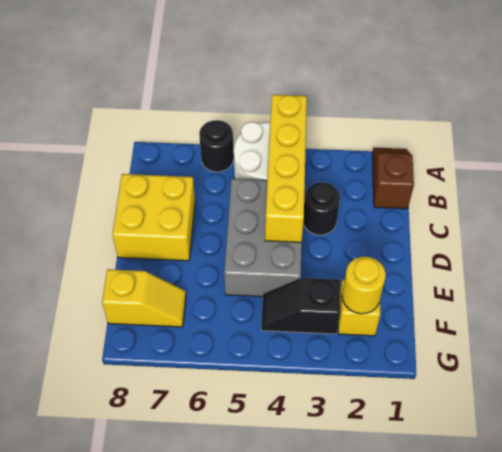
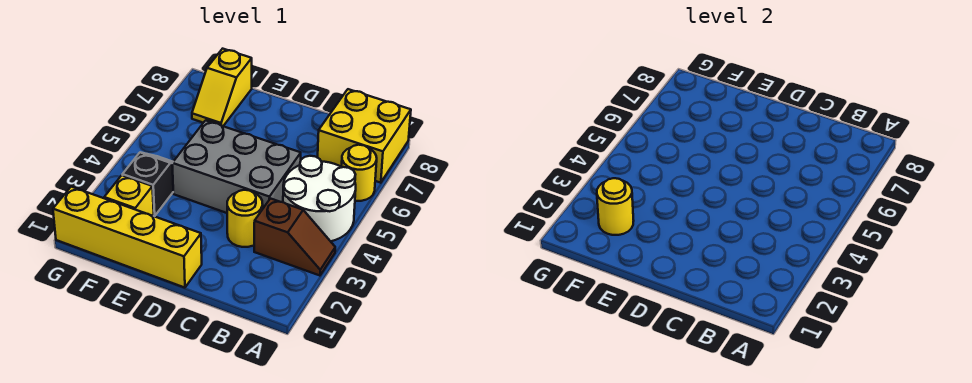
brown 1x2 slope [373,147,414,209] -> brown 1x2 slope moved to [254,199,335,276]
yellow 1x4 brick [265,95,307,242] -> yellow 1x4 brick moved to [53,187,202,288]
black 1x1 round brick [199,120,234,172] -> yellow 1x1 round brick [342,145,377,201]
black 1x1 round brick [303,182,340,235] -> yellow 1x1 round brick [227,190,263,247]
yellow 2x2 brick [112,174,195,261] -> yellow 2x2 brick moved to [318,89,411,183]

